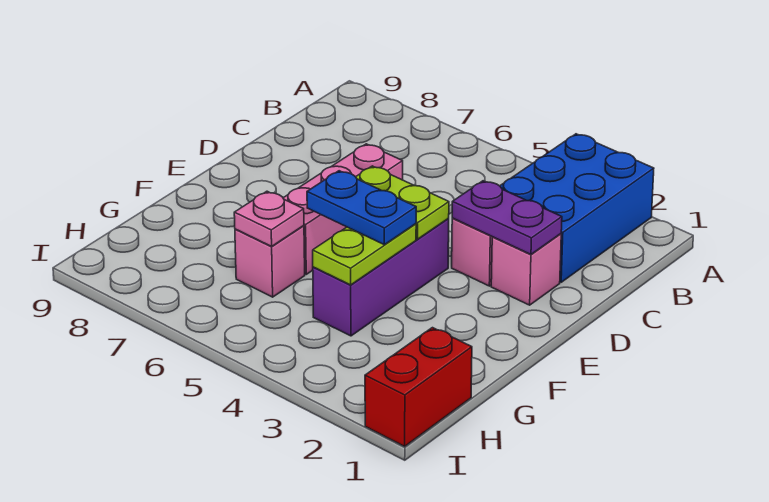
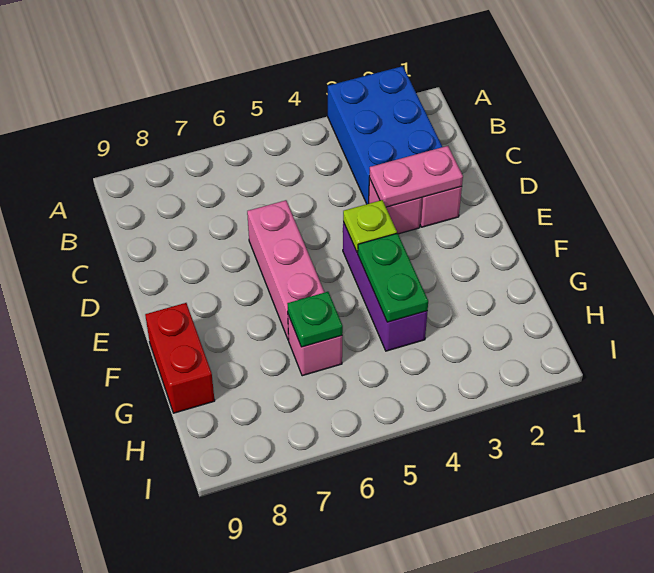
purple 1x2 plate [452,181,562,254] -> pink 1x2 plate [369,146,463,207]
lime 1x2 plate [356,166,449,239] -> lime 1x1 plate [343,200,397,253]
lime 1x2 plate [313,224,416,285] -> green 1x2 plate [358,233,428,322]
blue 1x2 plate [307,171,416,245] -> none
pink 1x1 plate [234,191,304,246] -> green 1x1 plate [287,292,343,347]
red 1x2 brick [365,328,472,446] -> red 1x2 brick moved to [145,303,215,413]

